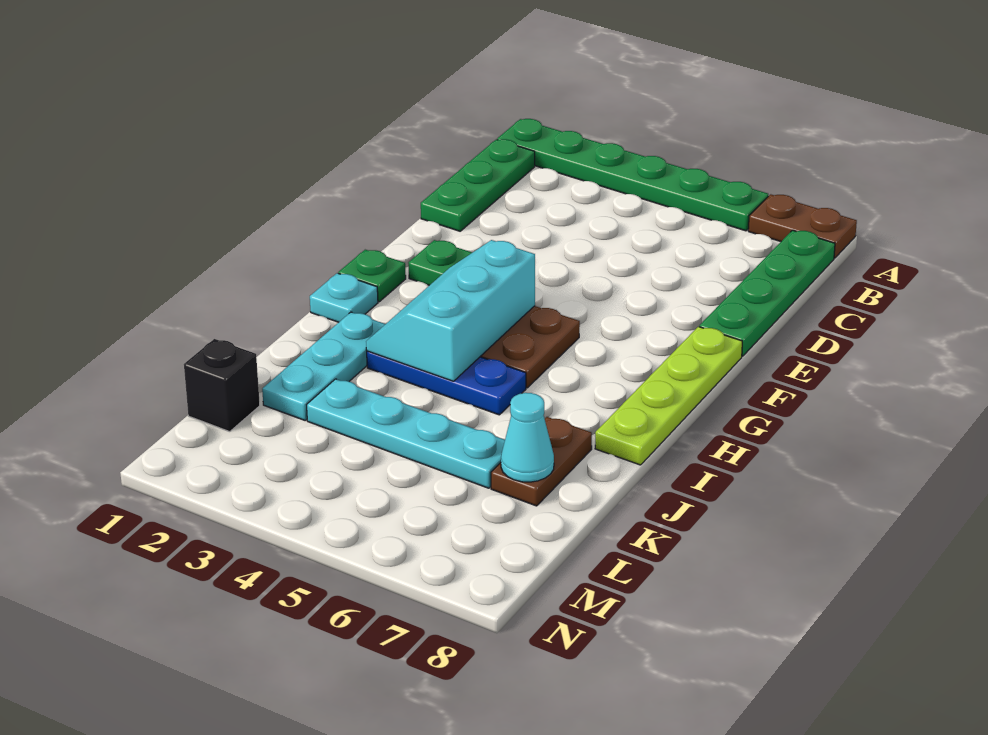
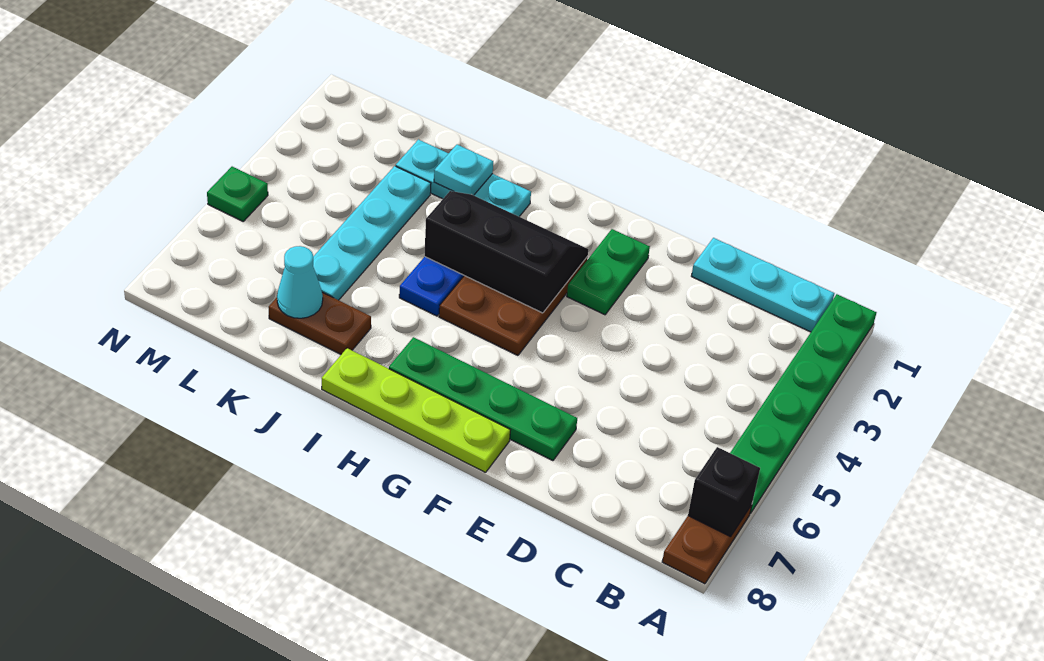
green 1x3 plate [421,139,535,231] -> cyan 1x3 plate [692,238,834,332]
green 1x4 plate [699,230,835,356] -> green 1x4 plate moved to [389,337,577,461]
green 1x1 plate [338,250,406,302] -> green 1x1 plate moved to [207,167,268,221]
cyan 2x3 slope [366,240,535,381] -> black 2x3 slope [425,191,588,313]
cyan 1x1 plate [310,273,378,322] -> cyan 1x1 plate moved to [434,145,493,195]
black 1x1 brick [184,339,260,432] -> black 1x1 brick moved to [688,447,760,537]

